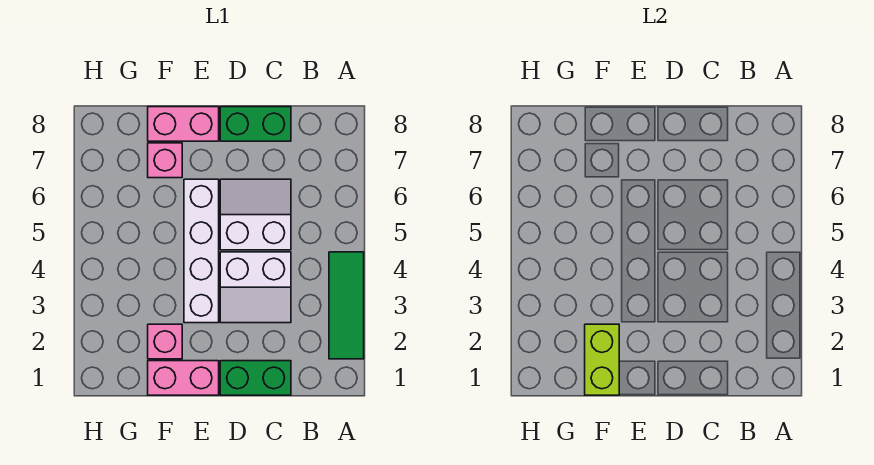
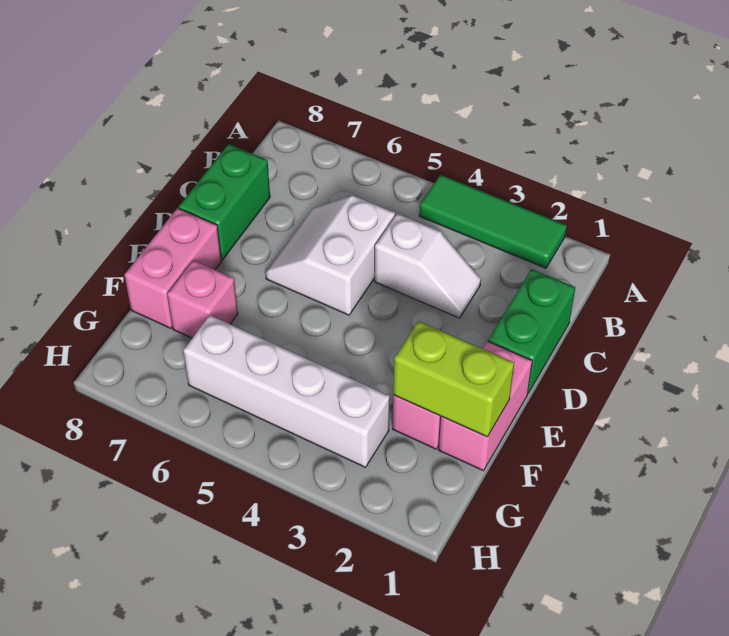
white 2x2 slope [220,252,291,323] -> white 1x2 slope [375,214,481,318]
white 1x4 brick [184,179,219,323] -> white 1x4 brick moved to [183,315,390,467]

